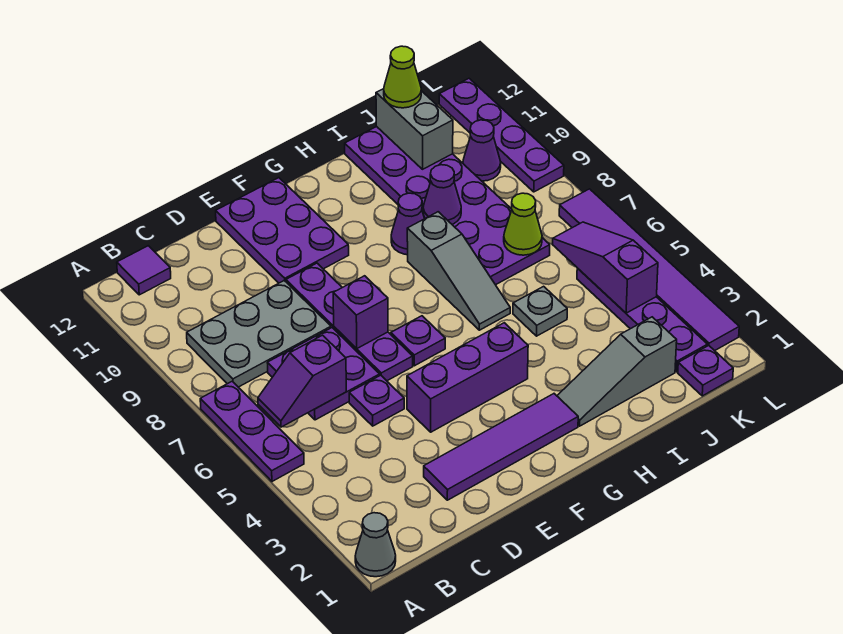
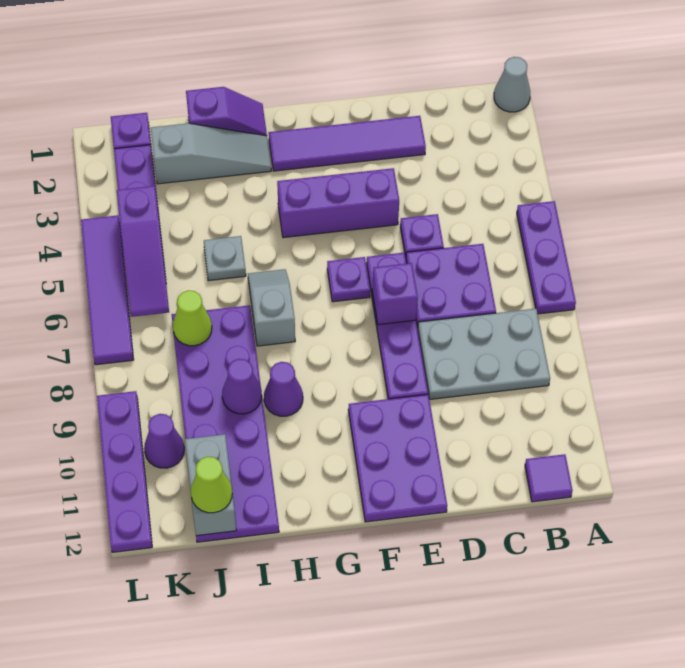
purple 1x2 slope [258,335,346,427] -> purple 1x2 slope moved to [186,87,267,136]
grey 1x3 slope [407,212,510,330] -> grey 1x2 slope [248,269,295,346]
purple 1x6 tile [559,189,739,351] -> purple 1x4 tile [81,215,134,365]

